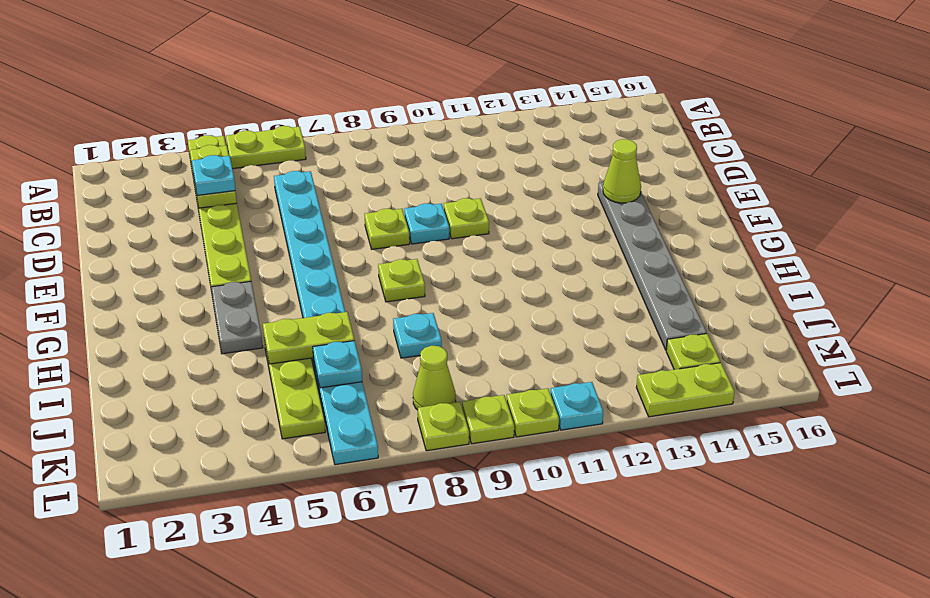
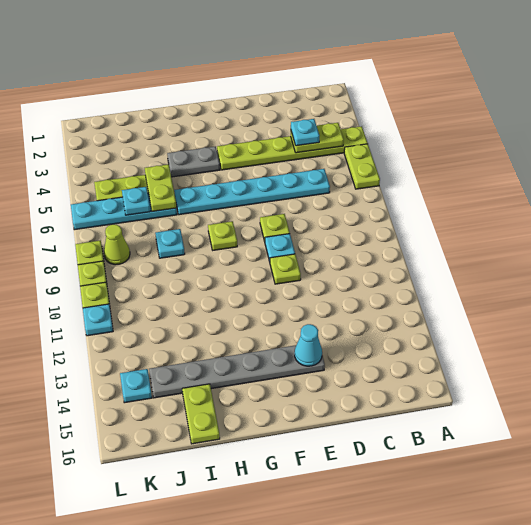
lime 1x1 cone [603,139,641,203] -> cyan 1x1 cone [295,324,322,366]
lime 1x1 plate [666,334,720,370] -> cyan 1x1 plate [120,369,152,403]
lime 1x2 plate [637,363,735,417] -> lime 1x2 plate moved to [182,384,220,444]

